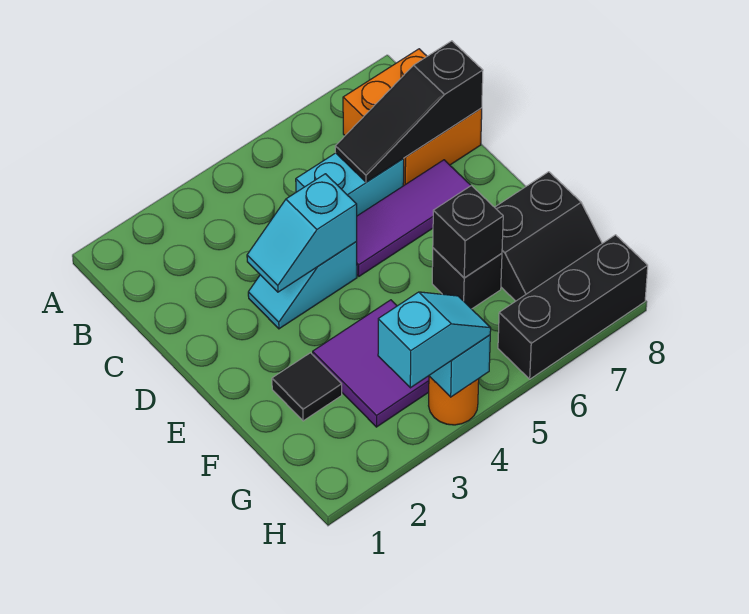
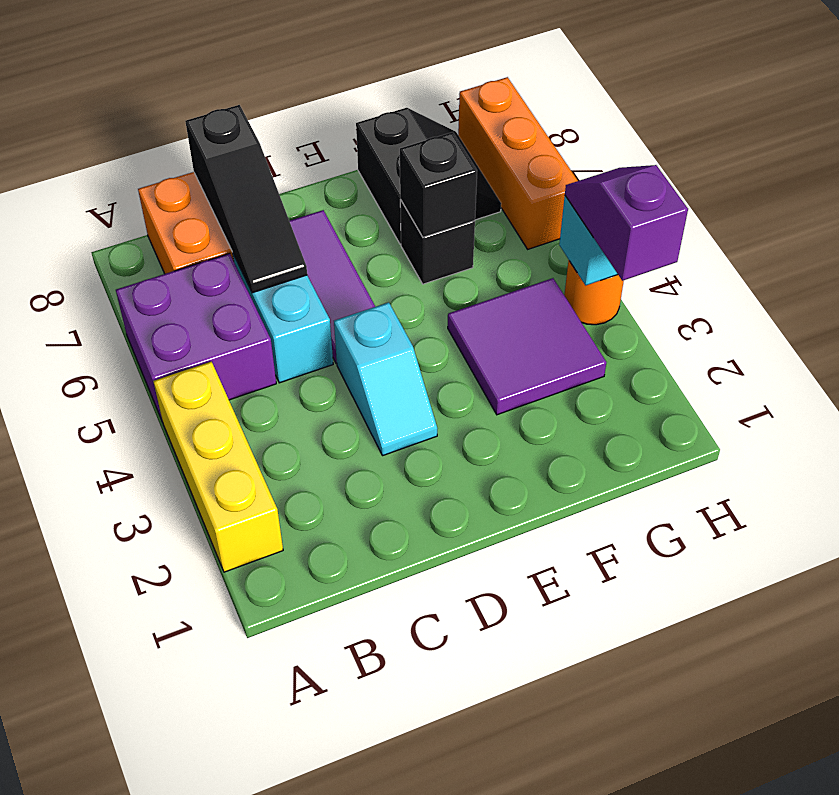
none -> yellow 1x3 brick [153,362,283,572]
none -> purple 2x2 brick [116,254,276,422]
cyan 1x2 slope [247,174,357,292] -> none
black 1x1 tile [272,353,342,421] -> none
cyan 1x2 slope [378,292,491,388] -> purple 1x2 slope [565,165,688,281]
black 1x3 brick [498,235,648,379] -> orange 1x3 brick [458,77,578,249]

